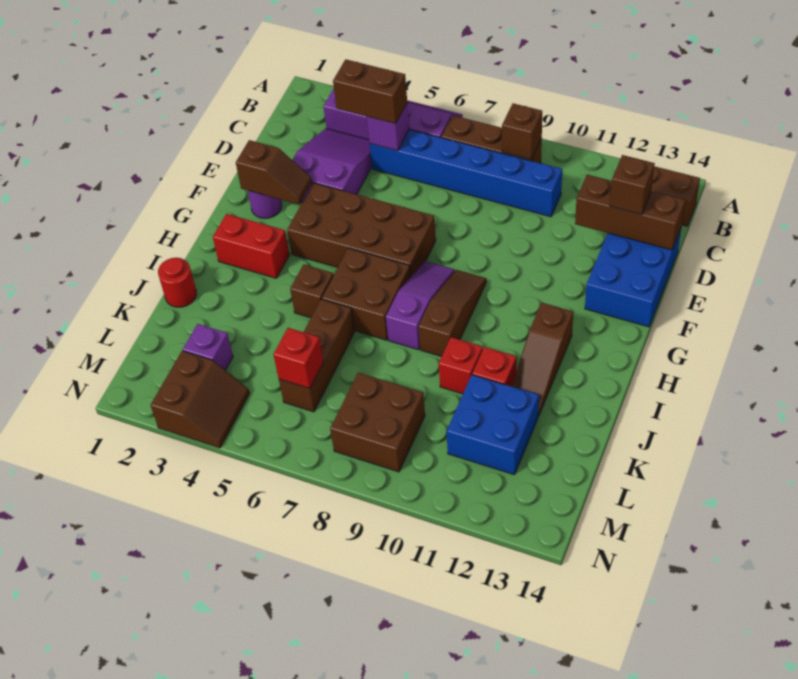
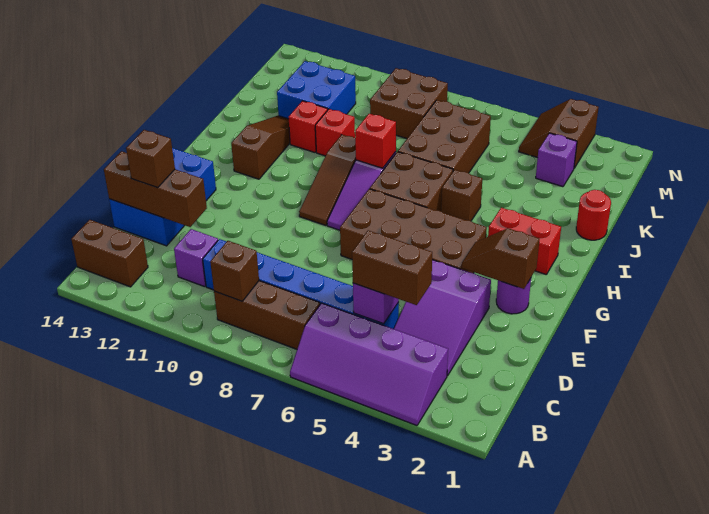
none -> purple 1x1 brick [174,229,218,287]
brown 1x3 brick [279,299,355,412] -> brown 2x3 brick [398,100,491,173]
red 1x1 brick [273,328,323,388] -> red 1x1 brick moved to [355,114,396,168]

